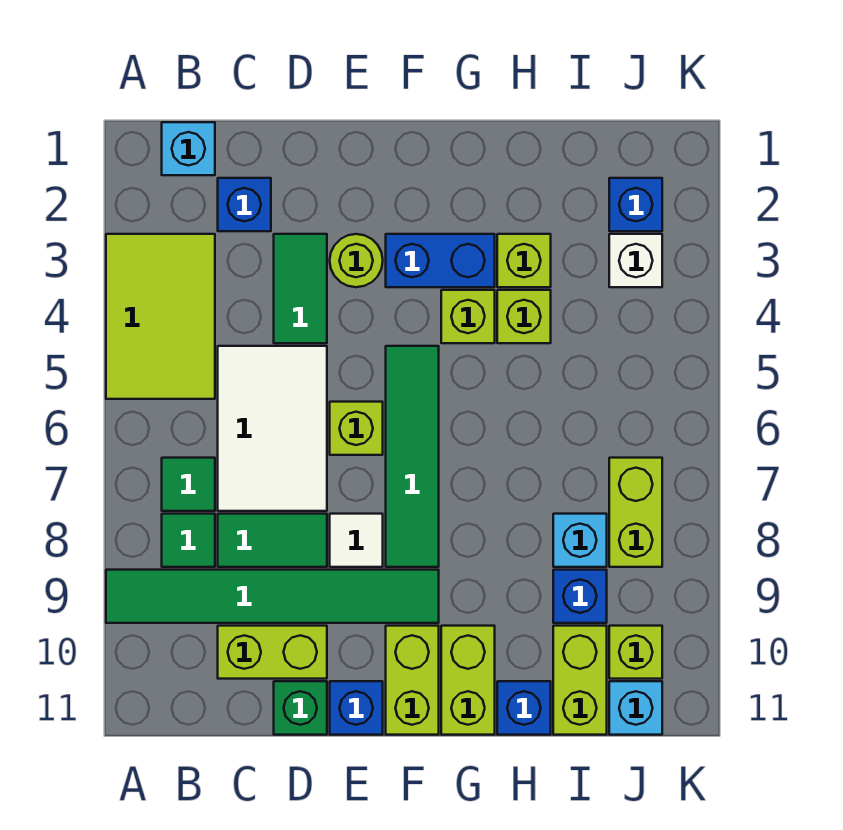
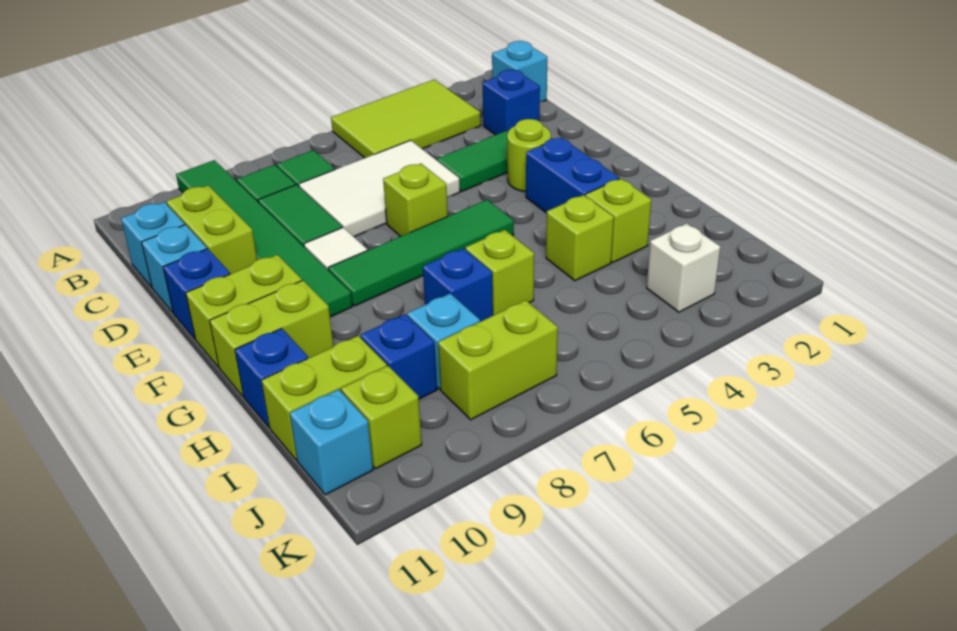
none -> cyan 1x1 brick [121,202,185,287]
green 1x1 brick [274,681,327,735] -> cyan 1x1 brick [142,225,207,312]
lime 1x1 brick [441,290,495,343] -> lime 1x1 brick moved to [465,230,534,315]
blue 1x1 brick [609,178,662,231] -> blue 1x1 brick moved to [423,248,493,322]

